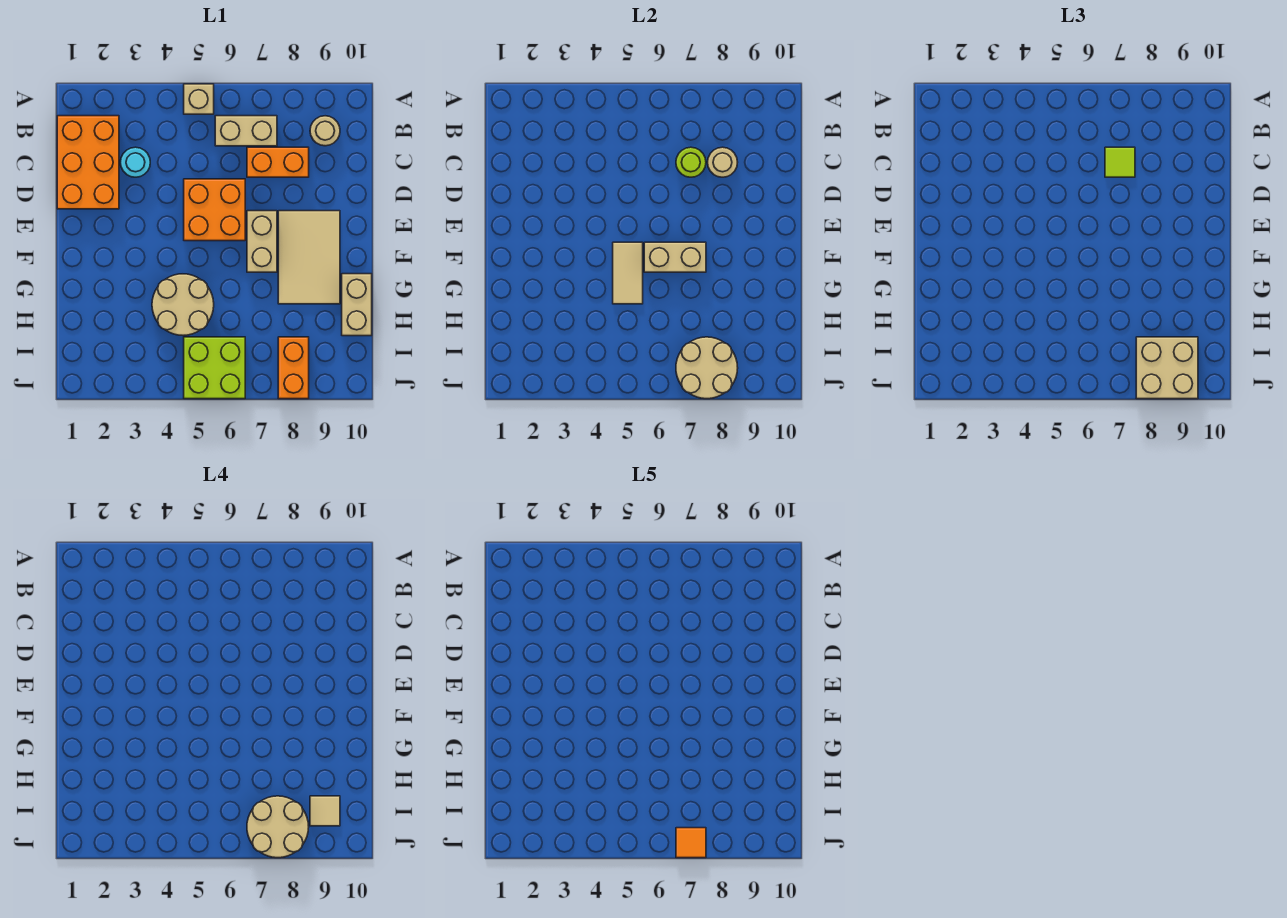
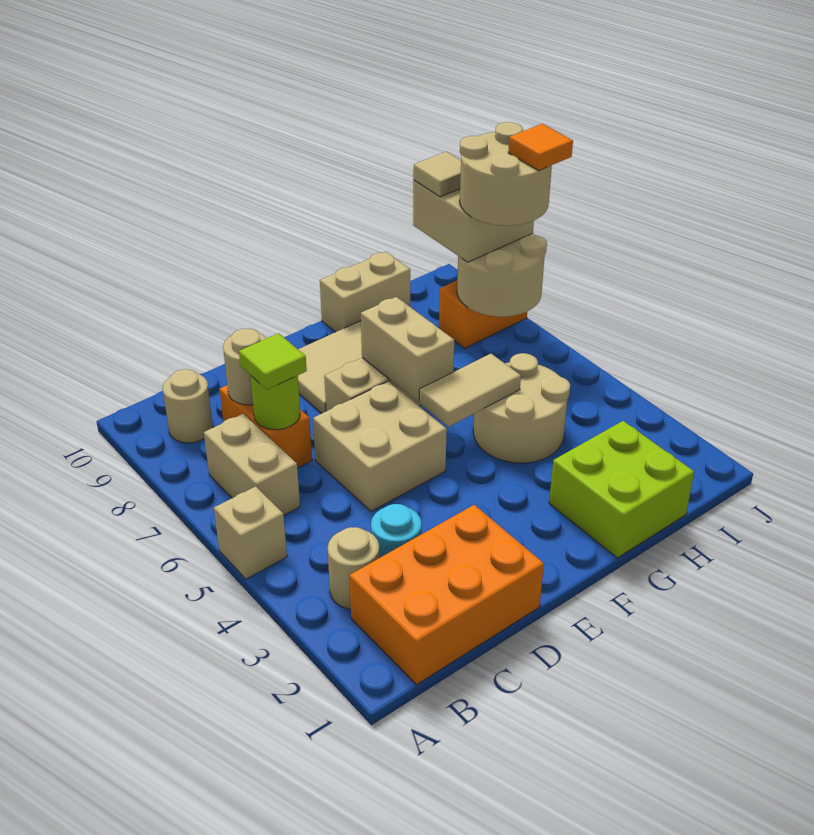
none -> tan 1x1 round brick [328,527,379,609]
orange 2x2 brick [184,179,245,241] -> tan 2x2 brick [313,381,447,511]
lime 2x2 brick [184,337,245,399] -> lime 2x2 brick moved to [549,421,694,558]

